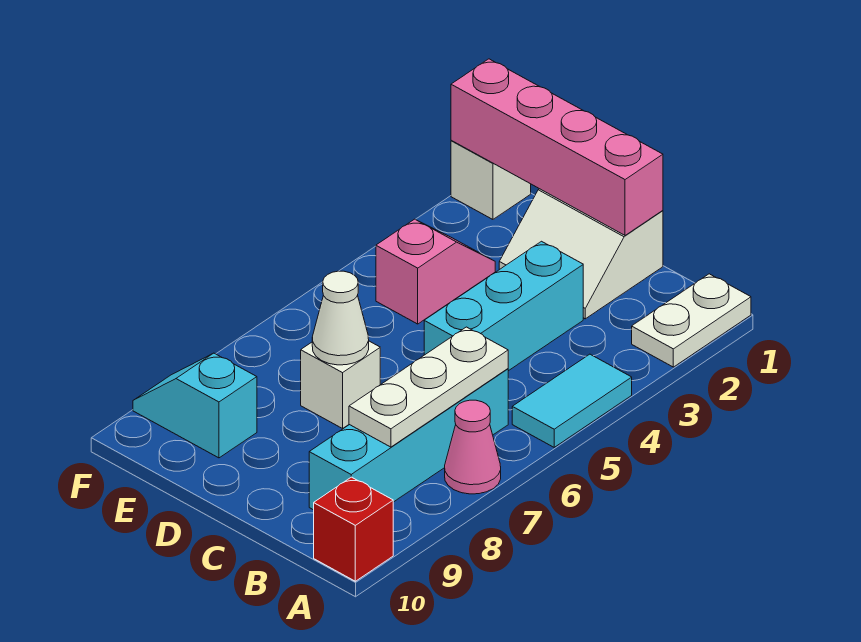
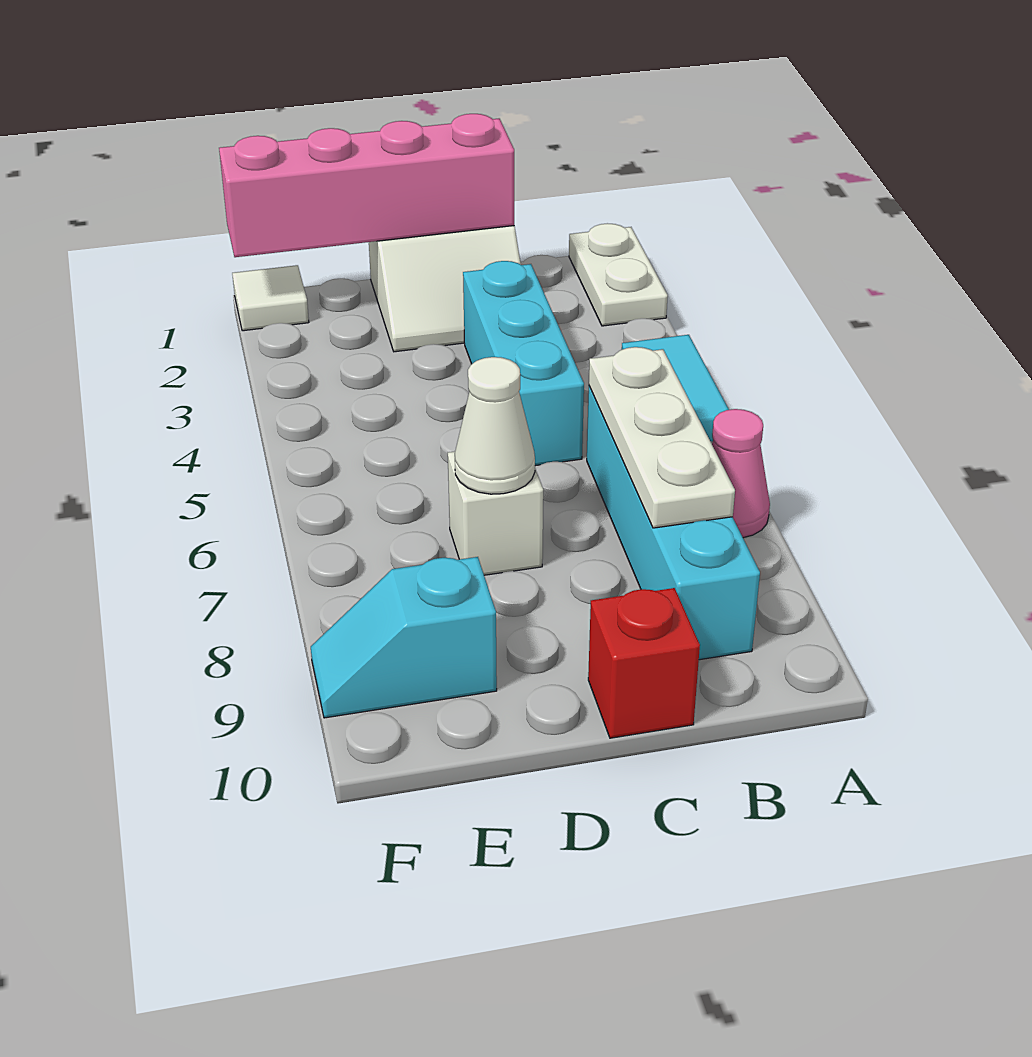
red 1x1 brick [314,477,393,581] -> red 1x1 brick moved to [588,588,700,738]
pink 1x2 slope [376,219,495,324] -> none
white 1x1 brick [451,141,531,219] -> white 1x1 tile [232,265,309,331]

